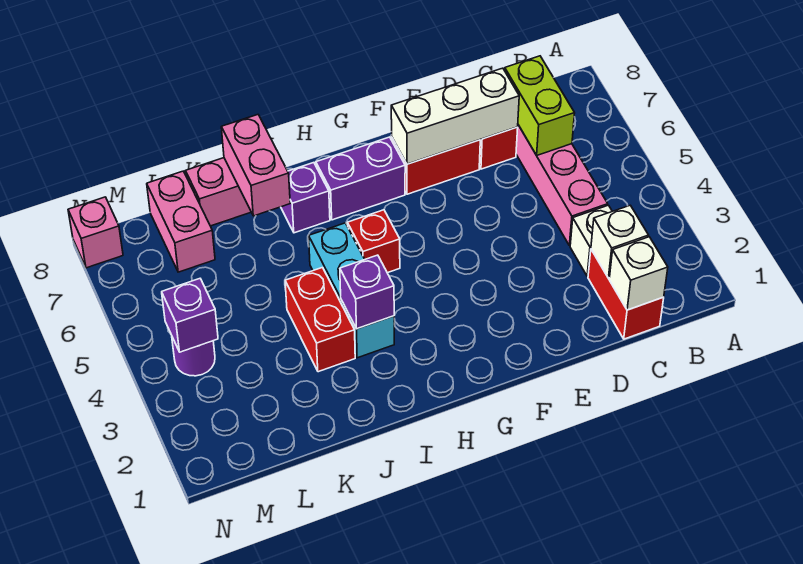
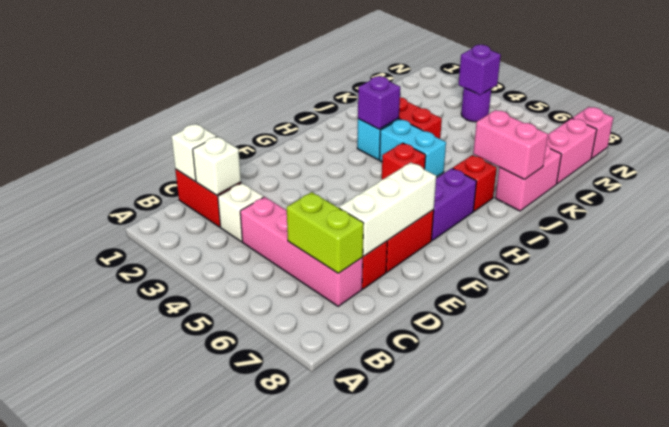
purple 1x1 brick [281,163,330,233] -> red 1x1 brick [453,155,497,211]
pink 1x2 brick [147,171,215,272] -> pink 1x2 brick turned to [547,118,597,184]

